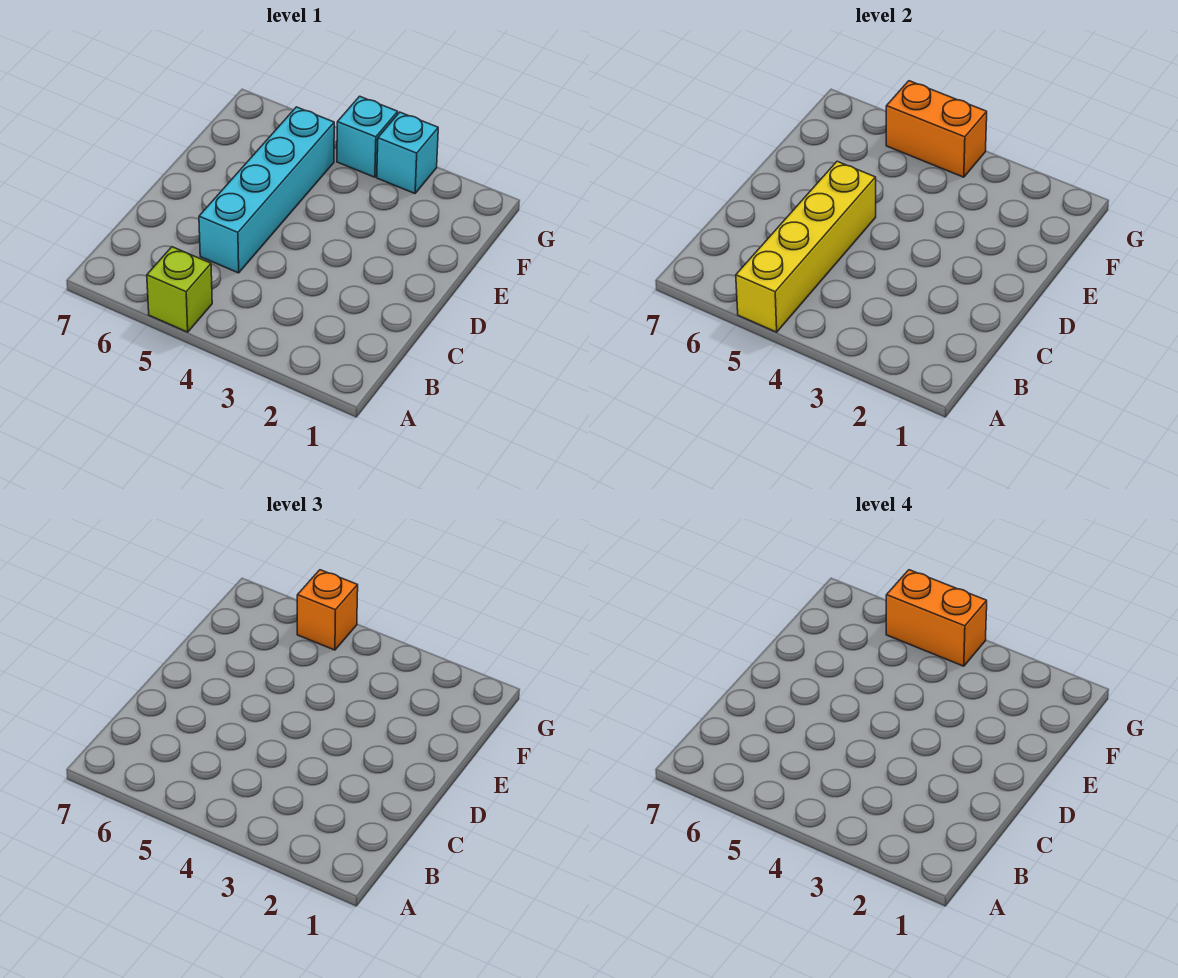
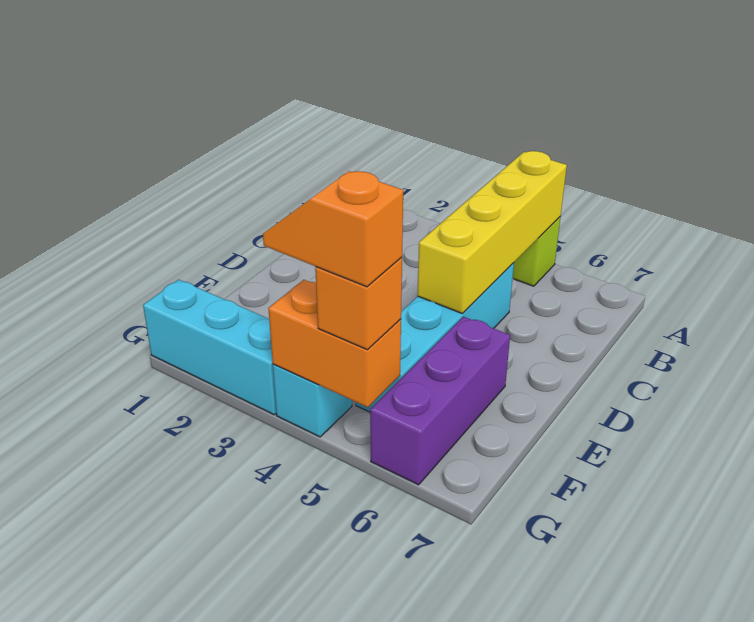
none -> purple 1x3 brick [370,317,510,485]
cyan 1x1 brick [377,112,438,194] -> cyan 1x3 brick [143,280,276,415]
orange 1x2 brick [886,570,987,666] -> orange 1x2 slope [263,171,403,287]

